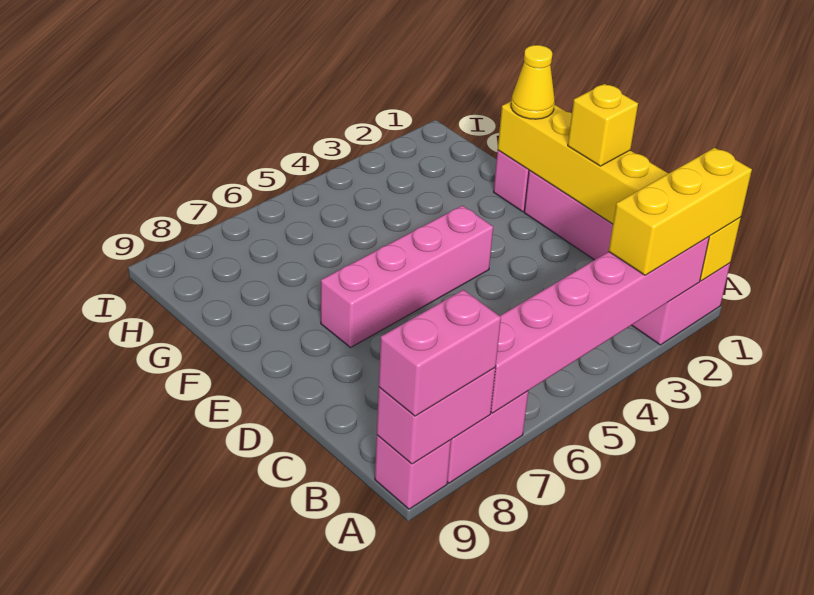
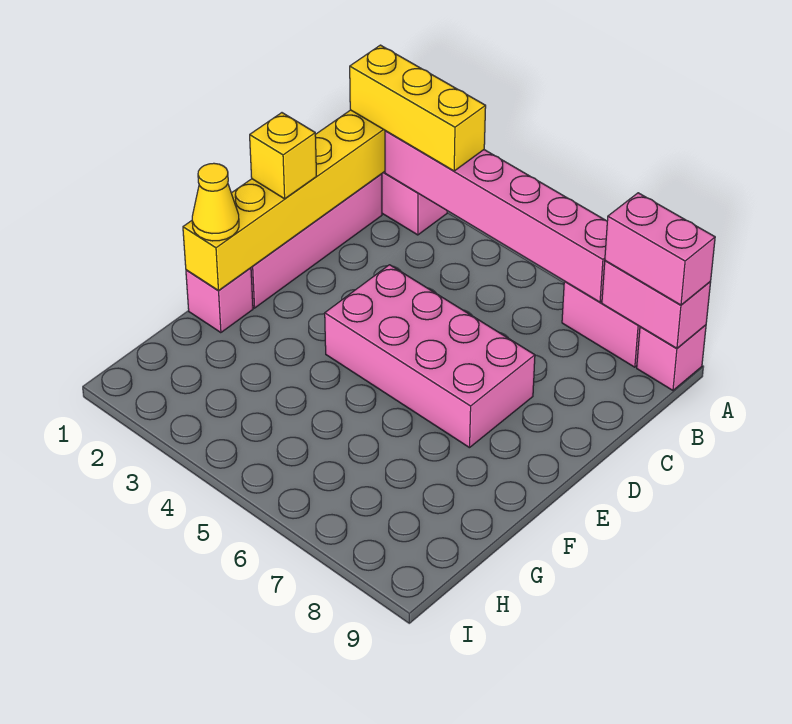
pink 1x4 brick [321,206,493,348] -> pink 2x4 brick [325,265,535,448]

